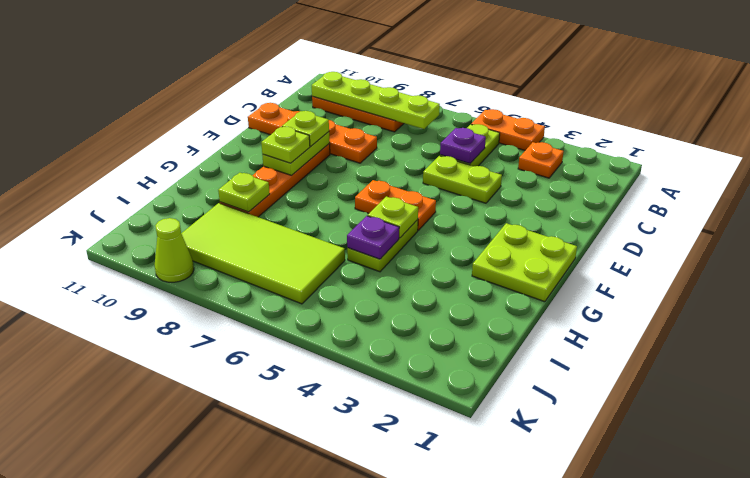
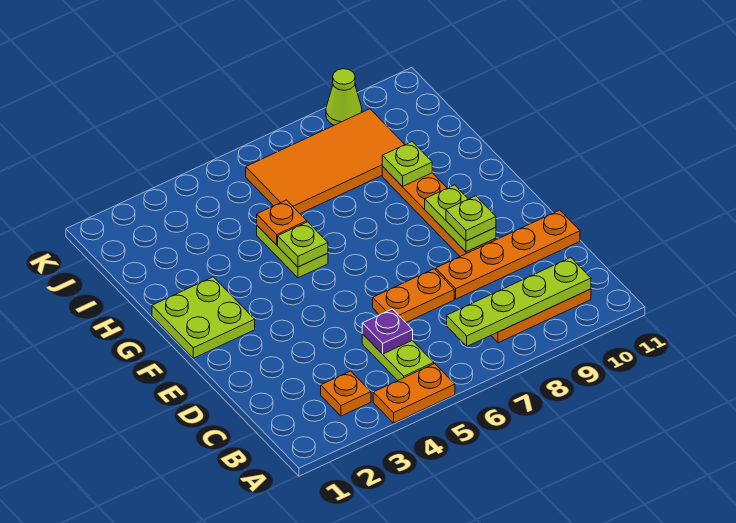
lime 1x2 plate [423,156,502,203] -> none
orange 1x2 plate [355,180,436,230] -> orange 1x2 plate moved to [373,269,454,322]
lime 1x1 plate [261,127,310,163] -> none
purple 1x1 plate [347,216,399,259] -> orange 1x1 plate [257,200,307,245]
lime 2x4 tile [181,203,345,304] -> orange 2x4 tile [246,109,405,214]

